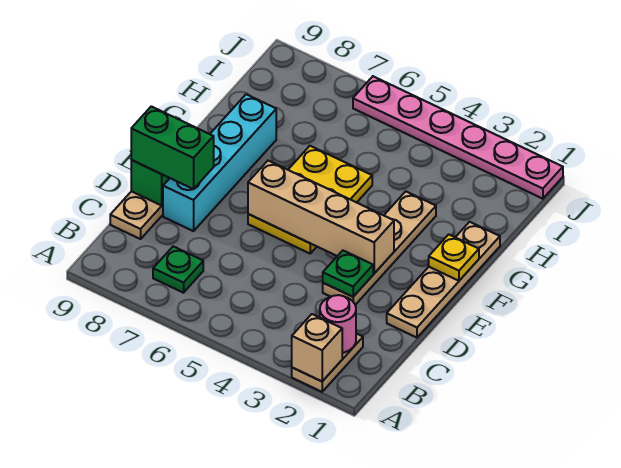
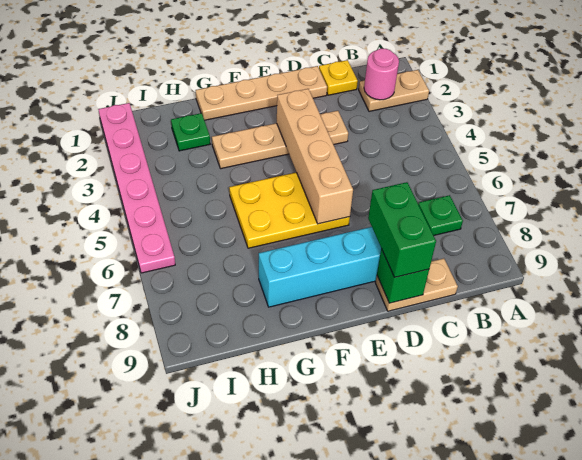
tan 1x1 brick [292,314,342,381] -> none
green 1x1 plate [323,251,373,297] -> green 1x1 plate moved to [171,113,210,151]
yellow 1x1 plate [429,234,479,281] -> yellow 1x1 plate moved to [319,60,358,95]

